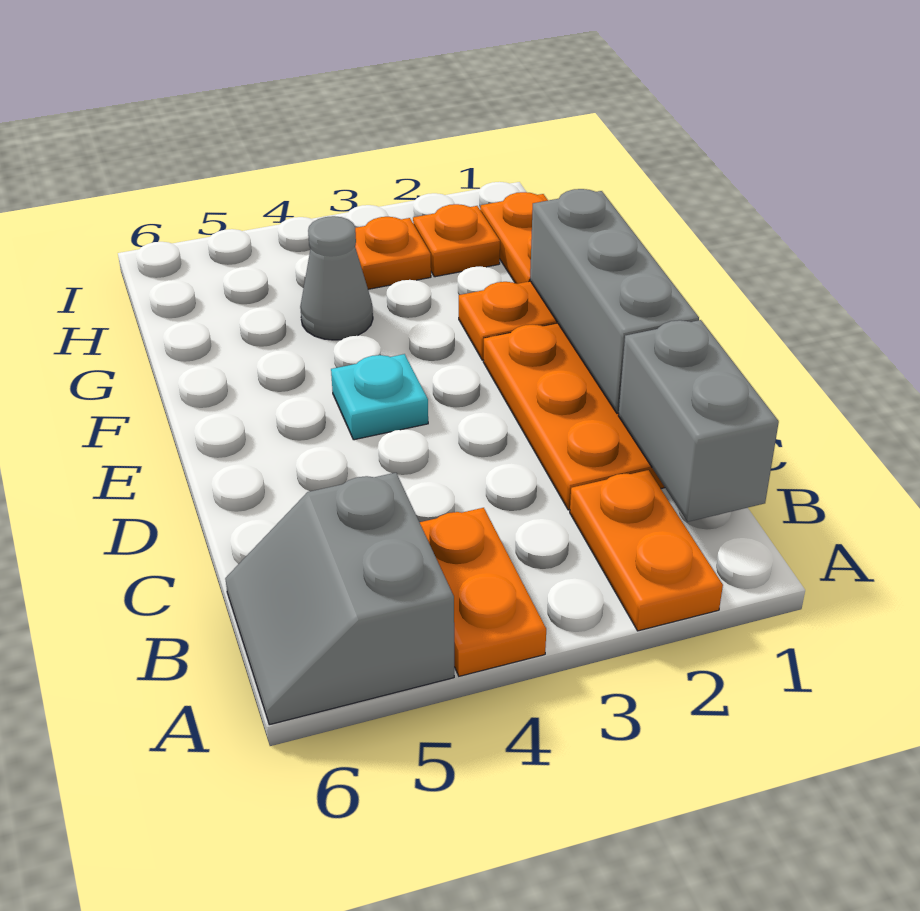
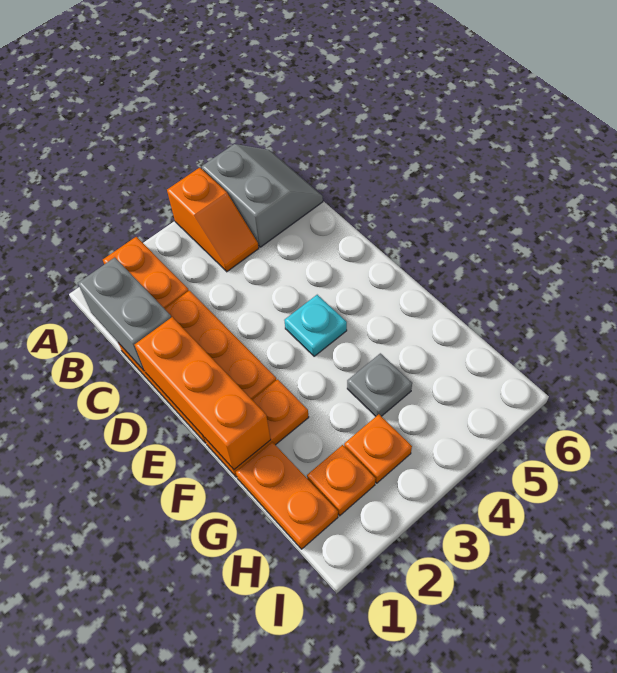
orange 1x2 plate [420,508,546,676] -> orange 1x2 slope [167,168,259,272]
grey 1x3 brick [530,189,699,413] -> orange 1x3 brick [135,317,271,469]
grey 1x1 cone [300,216,373,340] -> grey 1x1 plate [347,353,412,416]

